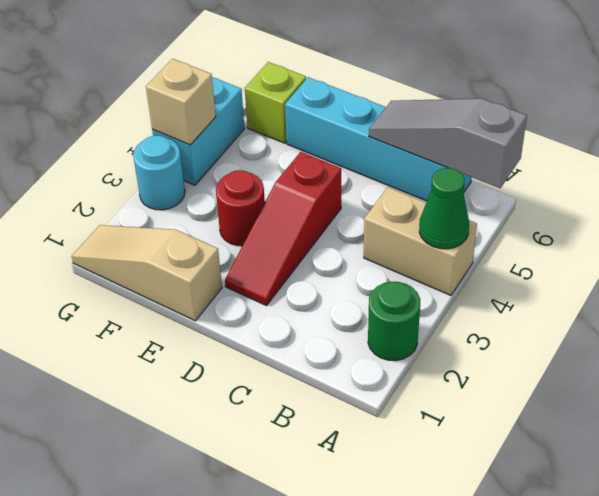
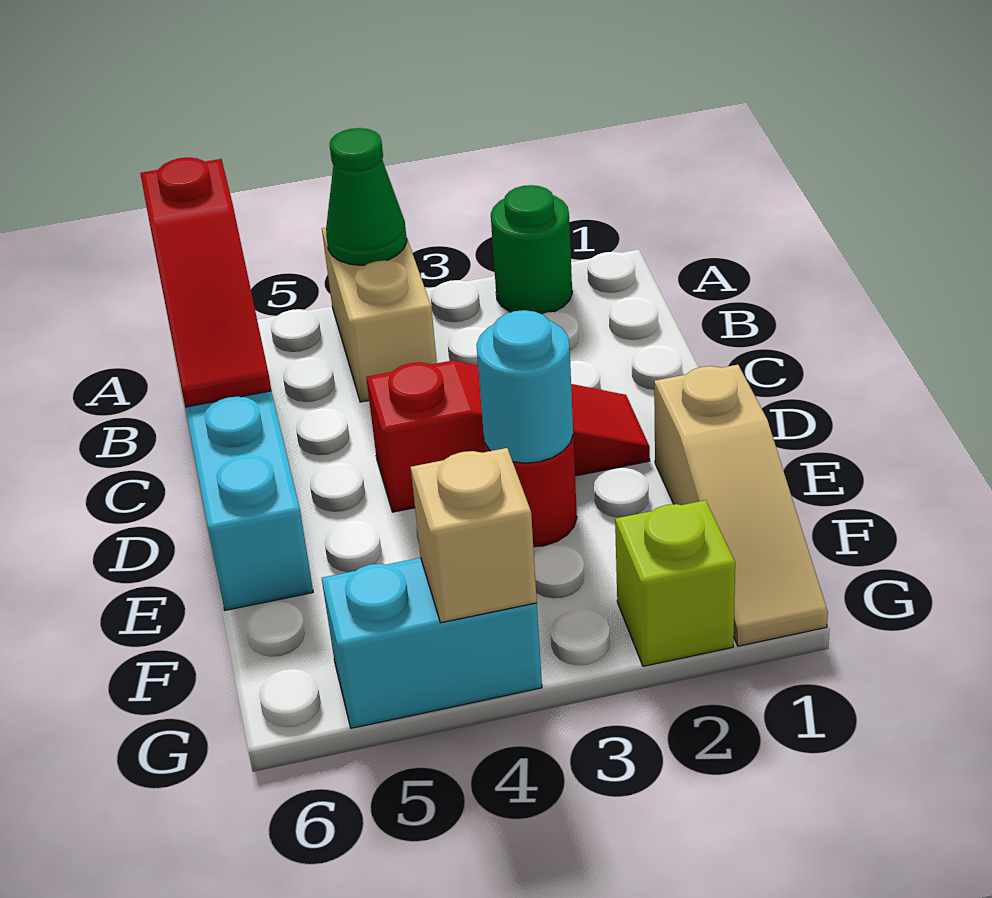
grey 1x3 slope [369,98,527,188] -> red 1x3 slope [140,157,271,407]
lime 1x1 brick [245,62,306,143] -> lime 1x1 brick moved to [615,500,735,666]
cyan 1x1 round brick [133,135,185,210] -> cyan 1x1 round brick moved to [476,310,573,463]

